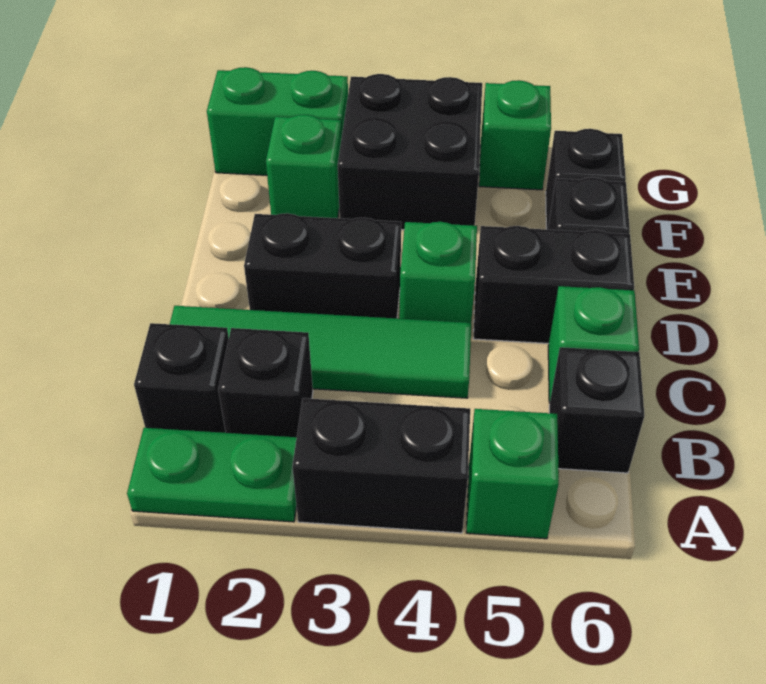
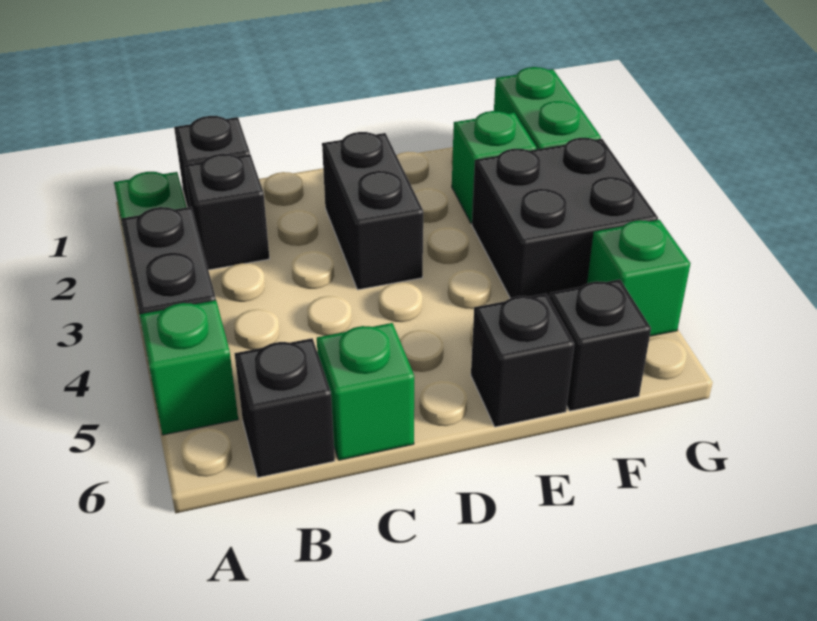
green 1x4 tile [170,306,471,398] -> none
green 1x1 brick [399,222,477,323] -> none
black 1x2 brick [473,226,634,344] -> none

